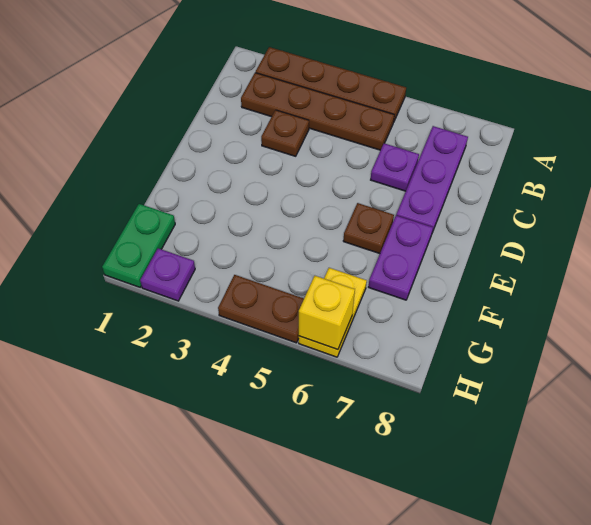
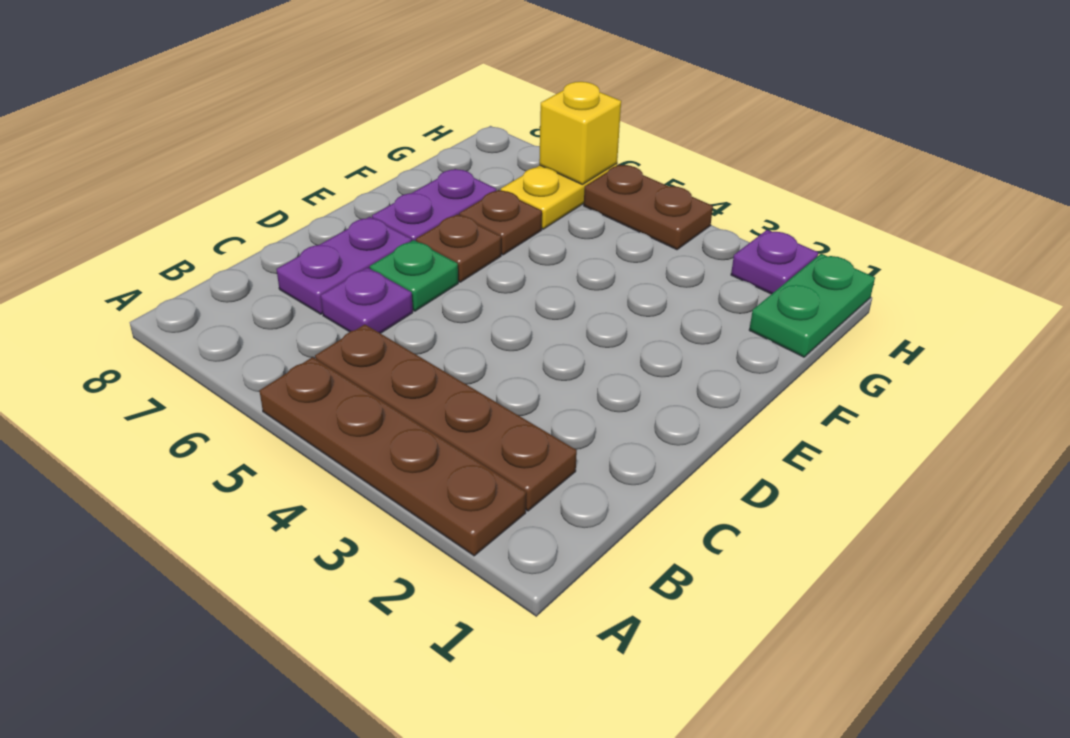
purple 1x3 plate [396,126,468,232] -> purple 1x2 plate [276,217,412,314]
brown 1x1 plate [261,110,309,156] -> brown 1x1 plate moved to [459,190,542,255]
none -> green 1x1 plate [370,240,458,311]

